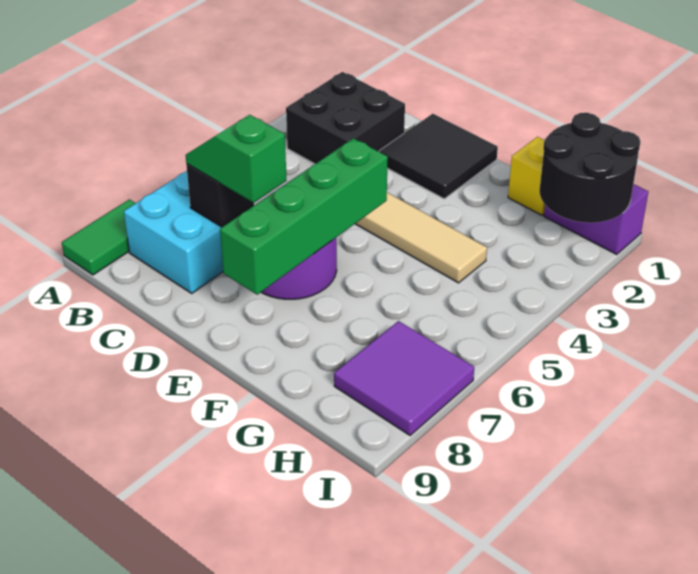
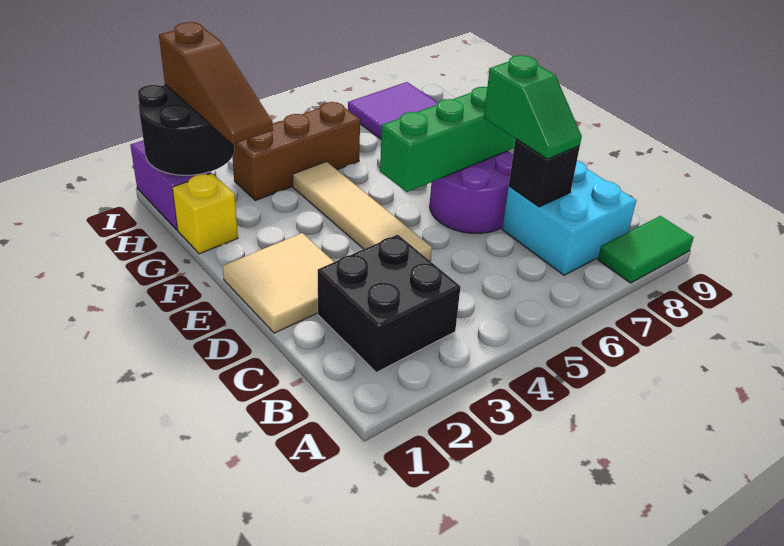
black 2x2 tile [379,114,498,199] -> tan 2x2 tile [223,233,334,333]
none -> brown 1x3 slope [159,22,273,144]
none -> brown 1x3 brick [232,102,360,201]

